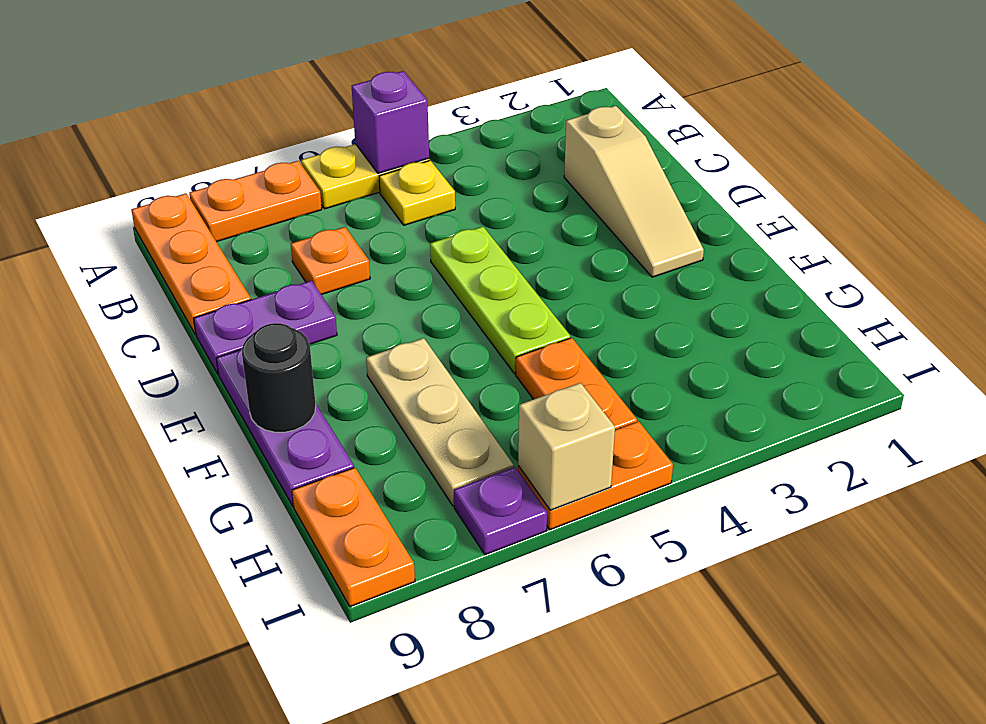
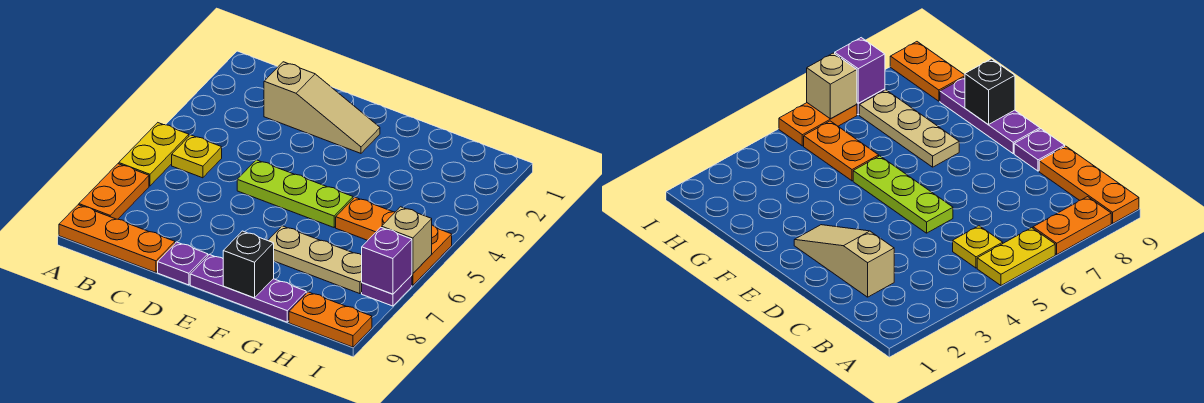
purple 1x1 brick [352,71,429,173] -> purple 1x1 brick moved to [362,227,412,294]
orange 1x1 plate [291,227,370,295] -> none
purple 1x2 plate [194,281,337,374] -> purple 1x1 plate [158,242,208,285]
black 1x1 round brick [242,323,316,432] -> black 1x1 brick [223,231,274,298]

